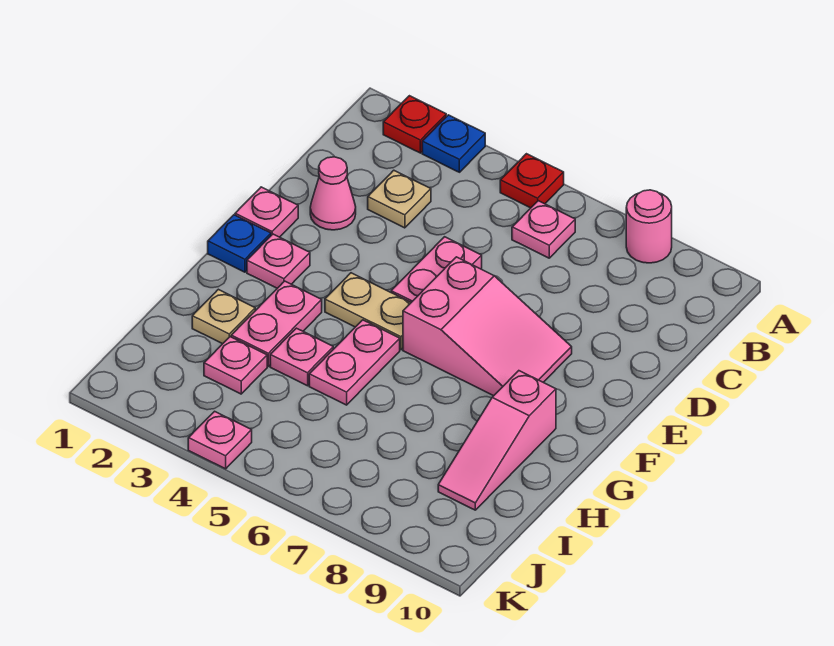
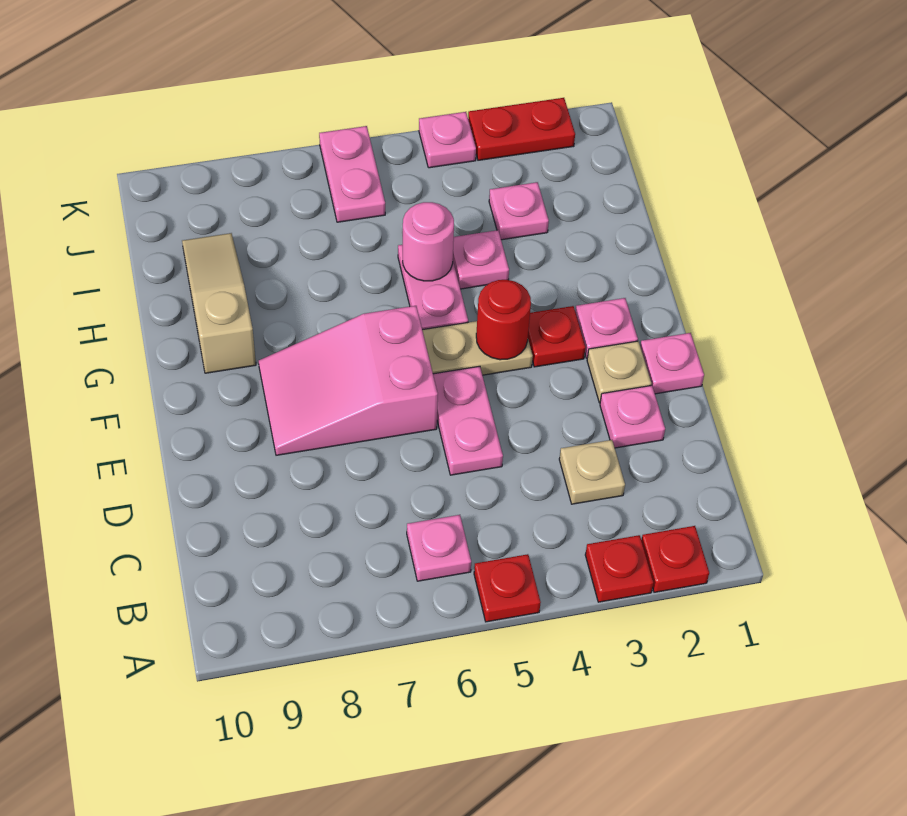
blue 1x1 plate [422,115,485,172] -> red 1x1 plate [585,535,653,602]
pink 1x1 round brick [626,190,672,263] -> pink 1x1 round brick moved to [403,202,454,281]
pink 1x1 cone [310,157,356,230] -> pink 1x1 plate [600,385,665,448]
blue 1x1 plate [208,215,271,272] -> none
none -> red 1x1 plate [528,306,585,367]
none -> red 1x1 round brick [476,280,531,360]
pink 1x2 plate [231,281,322,366] -> pink 1x2 plate moved to [319,126,385,222]
pink 1x3 slope [438,371,556,510] -> tan 1x3 slope [182,233,256,373]
tan 1x1 plate [192,289,255,344] -> tan 1x1 plate moved to [587,341,651,403]
none -> red 1x2 plate [468,98,575,160]

